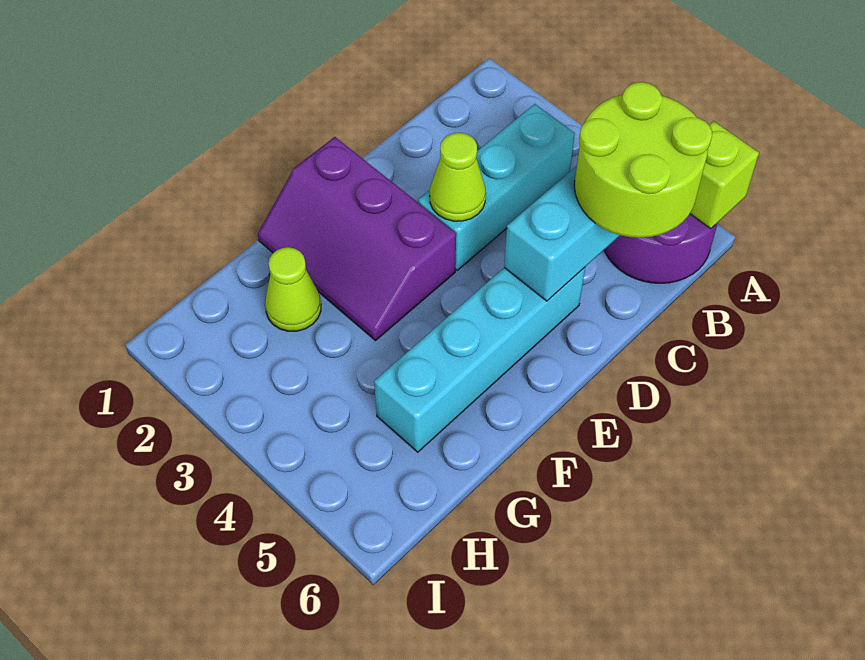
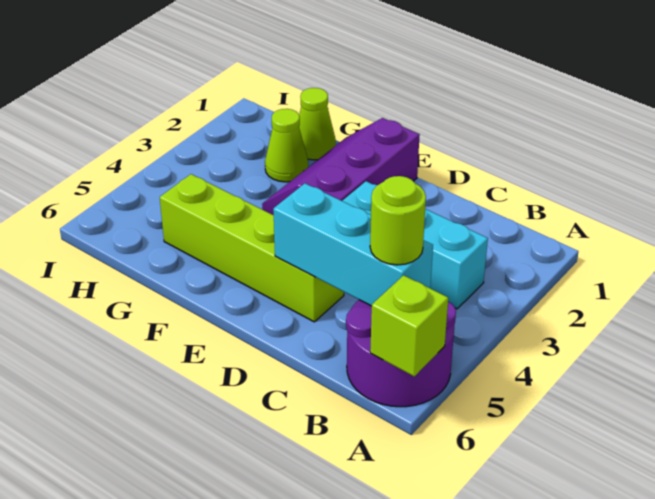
lime 2x2 round brick [575,82,712,238] -> lime 1x1 round brick [370,176,426,265]
lime 1x1 cone [430,133,486,221] -> lime 1x1 cone moved to [299,88,336,160]
cyan 1x4 brick [374,267,585,452] -> lime 1x4 brick [160,174,344,322]

